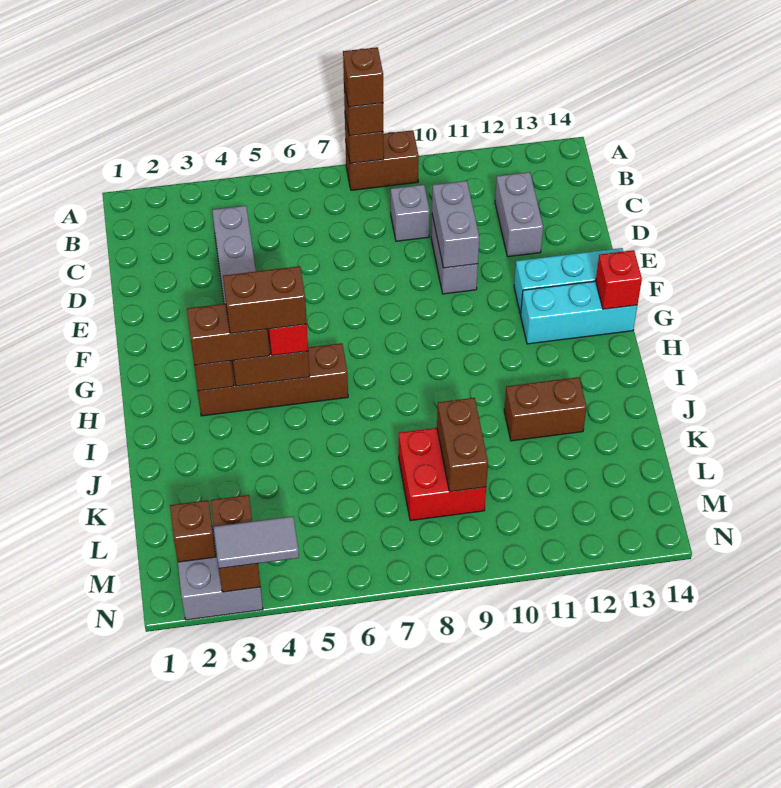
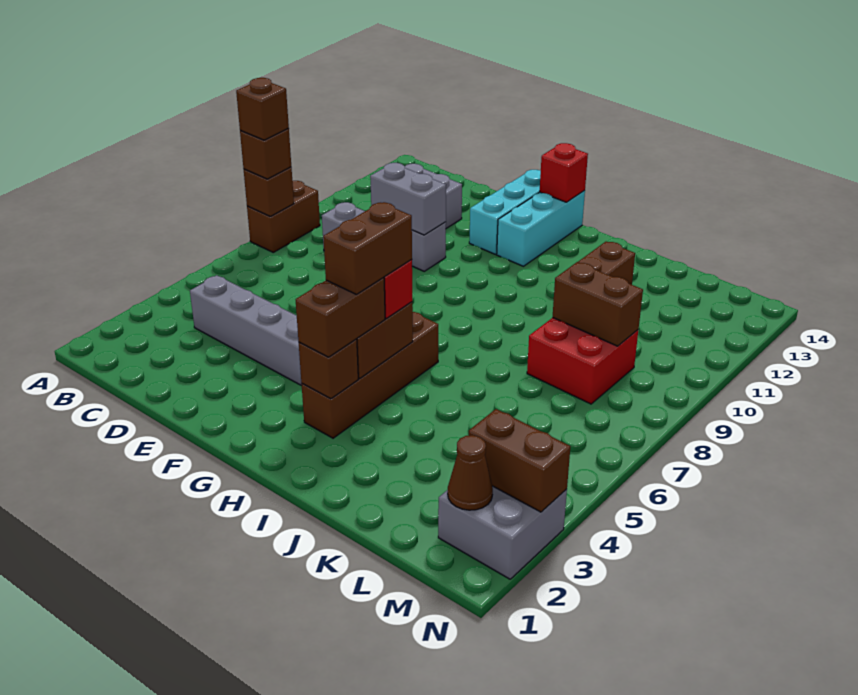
brown 1x1 brick [170,500,216,562] -> brown 1x1 cone [448,435,493,510]
grey 1x2 tile [214,516,299,569] -> none

